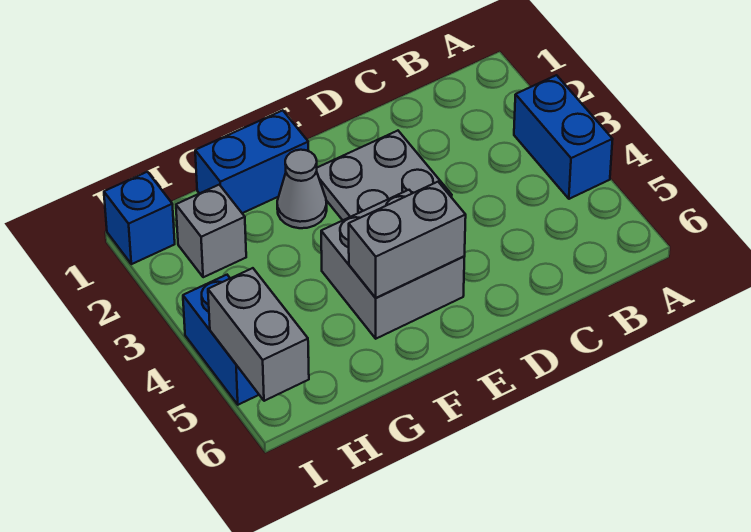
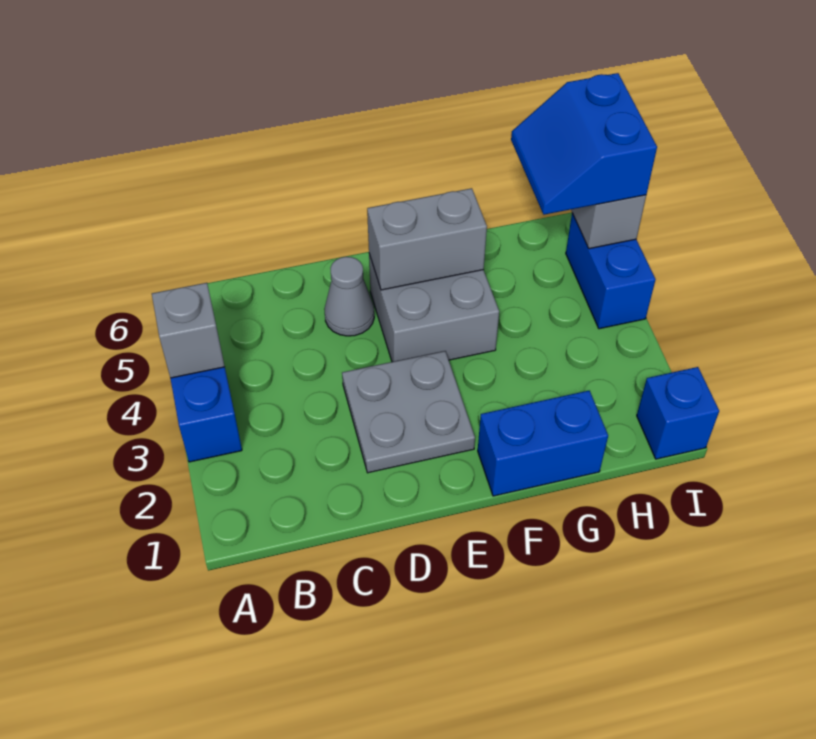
grey 1x1 cone [277,150,327,228] -> grey 1x1 cone moved to [324,257,374,336]
grey 1x1 brick [176,185,246,277] -> grey 1x1 brick moved to [152,283,225,378]
none -> blue 2x2 slope [511,73,657,215]

